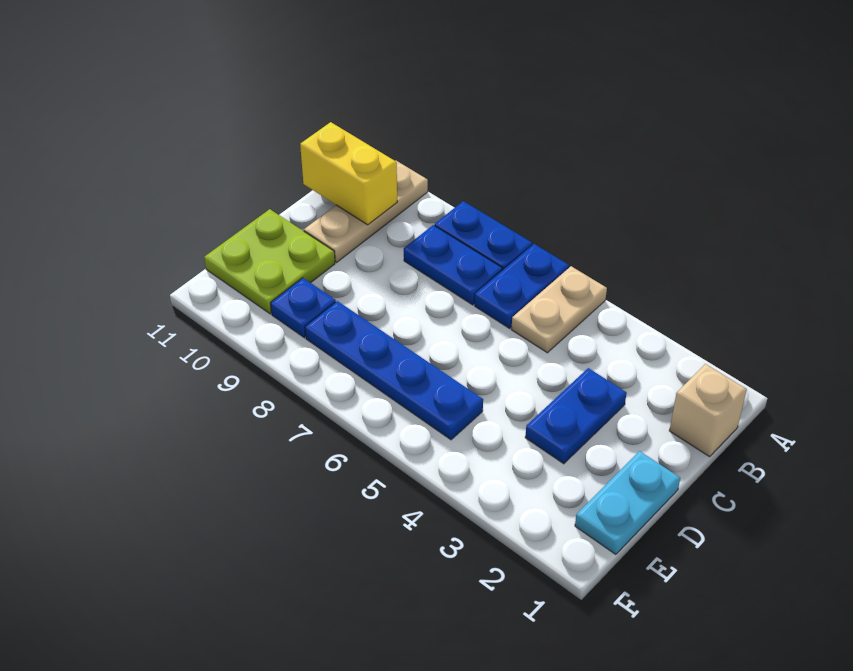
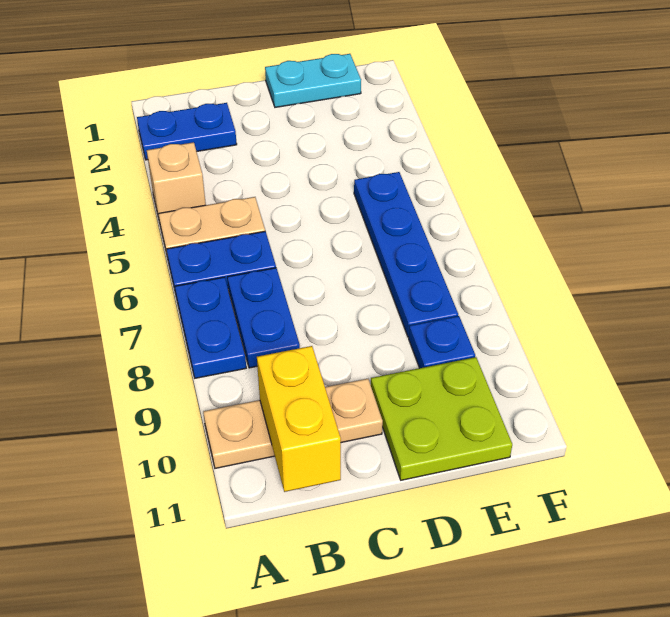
tan 1x1 brick [669,364,747,457] -> tan 1x1 brick moved to [147,142,206,222]
blue 1x2 plate [525,368,627,464] -> blue 1x2 plate moved to [137,103,237,160]

